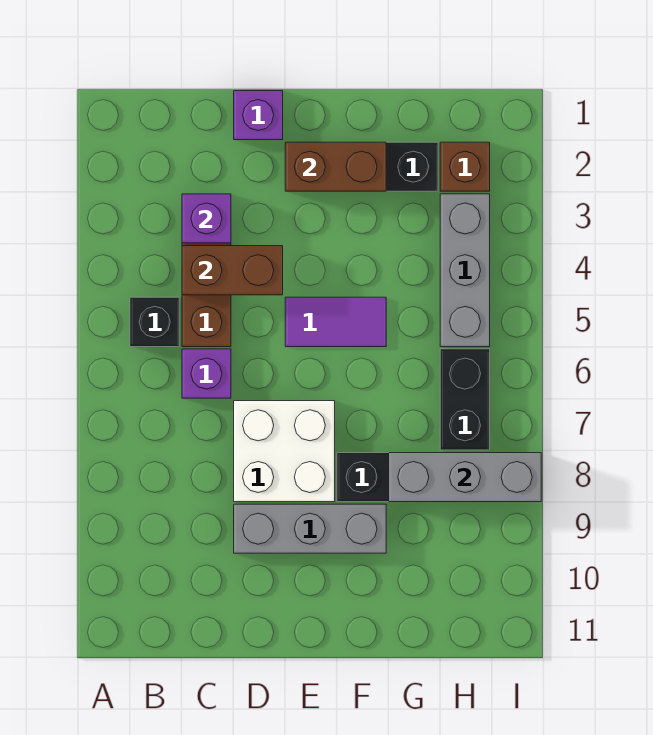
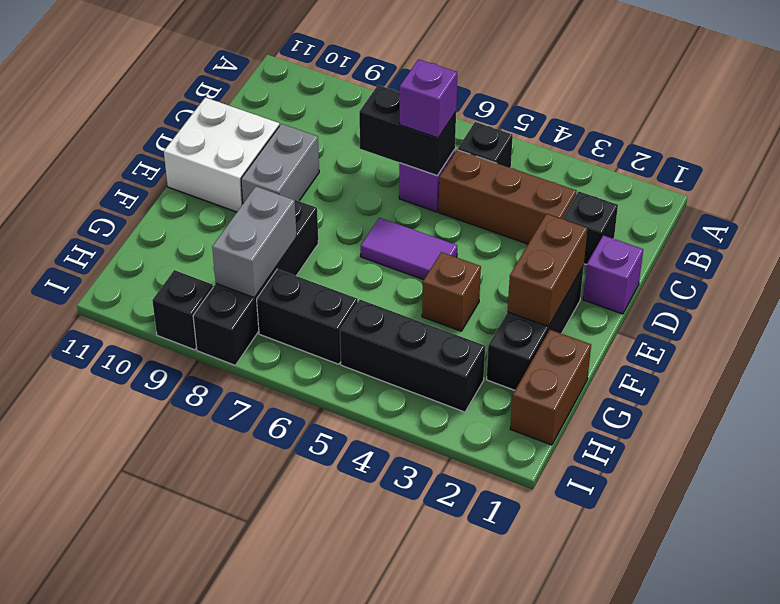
none -> black 1x1 brick [563,191,618,265]
purple 1x1 brick [182,194,231,243] -> purple 1x1 brick moved to [400,59,457,138]
brown 1x2 brick [182,246,283,295] -> brown 1x2 brick moved to [510,330,591,445]
none -> black 1x2 brick [359,85,456,176]
white 2x2 brick [234,401,335,502] -> white 2x2 brick moved to [164,97,279,212]
grey 1x3 brick [234,504,386,553] -> grey 1x2 brick [241,124,319,203]
purple 1x2 tile [285,297,386,347] -> purple 1x2 tile turned to [361,218,457,280]
grey 1x3 brick [389,453,541,502] -> grey 1x2 brick [212,187,296,298]
brown 1x1 brick [440,142,490,191] -> brown 1x1 brick moved to [422,252,481,331]
grey 1x3 brick [440,194,490,347] -> black 1x3 brick [340,300,485,412]
none -> black 1x1 brick [152,270,213,350]

